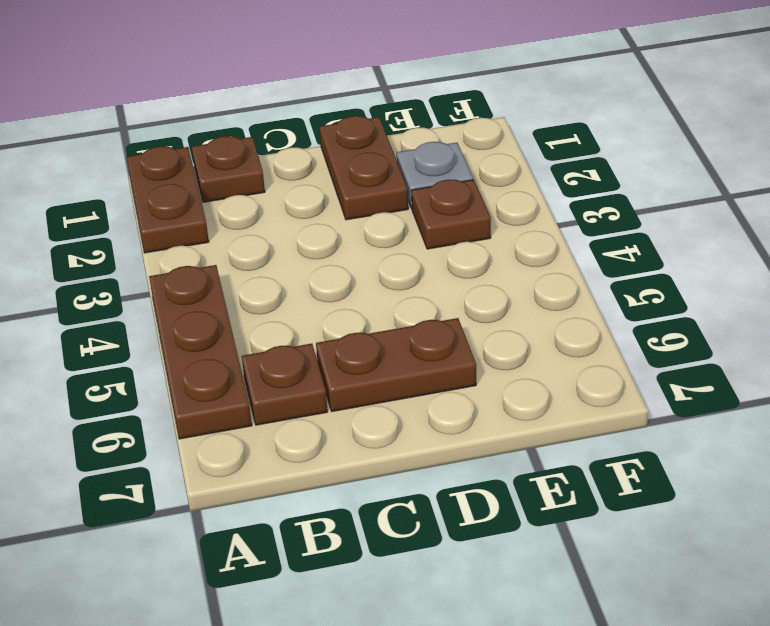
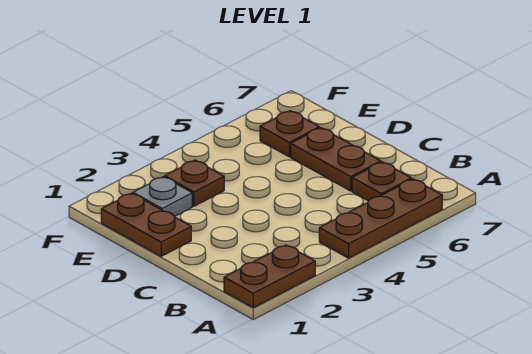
brown 1x1 plate [192,136,265,202] -> brown 1x1 plate moved to [260,111,319,157]
brown 1x2 plate [320,116,408,220] -> brown 1x2 plate turned to [101,193,191,256]

